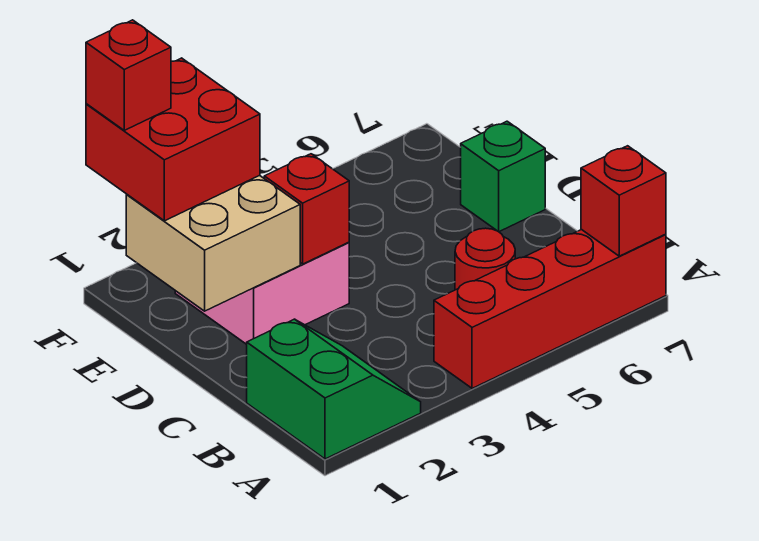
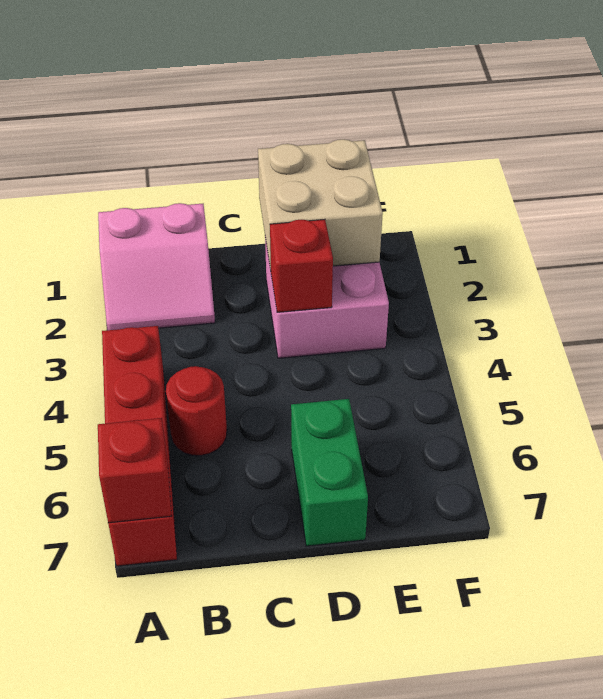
green 2x2 slope [247,319,421,459] -> pink 2x2 slope [98,203,215,330]
green 1x1 brick [461,121,545,232] -> green 1x2 brick [291,399,368,546]
red 2x2 brick [86,58,260,221] -> none
red 1x1 brick [86,20,171,130] -> none

